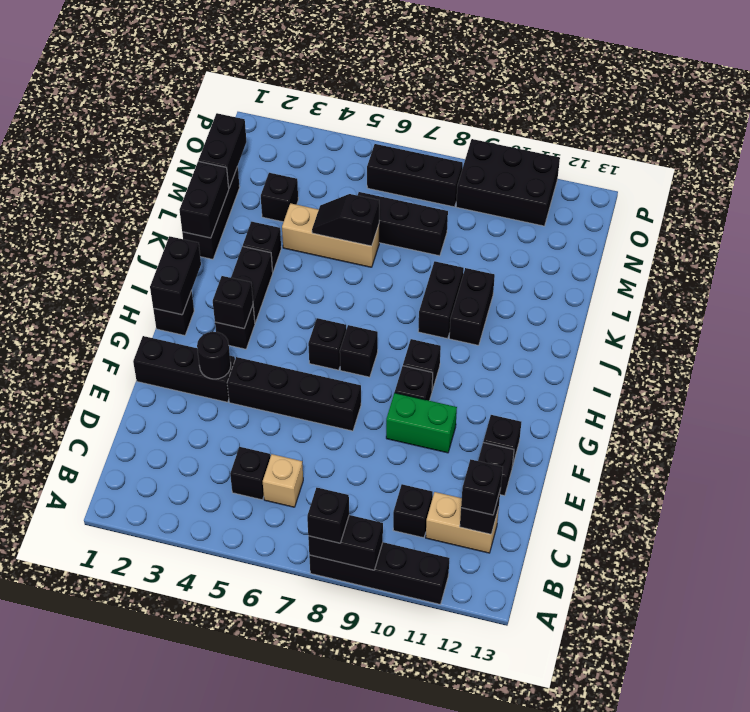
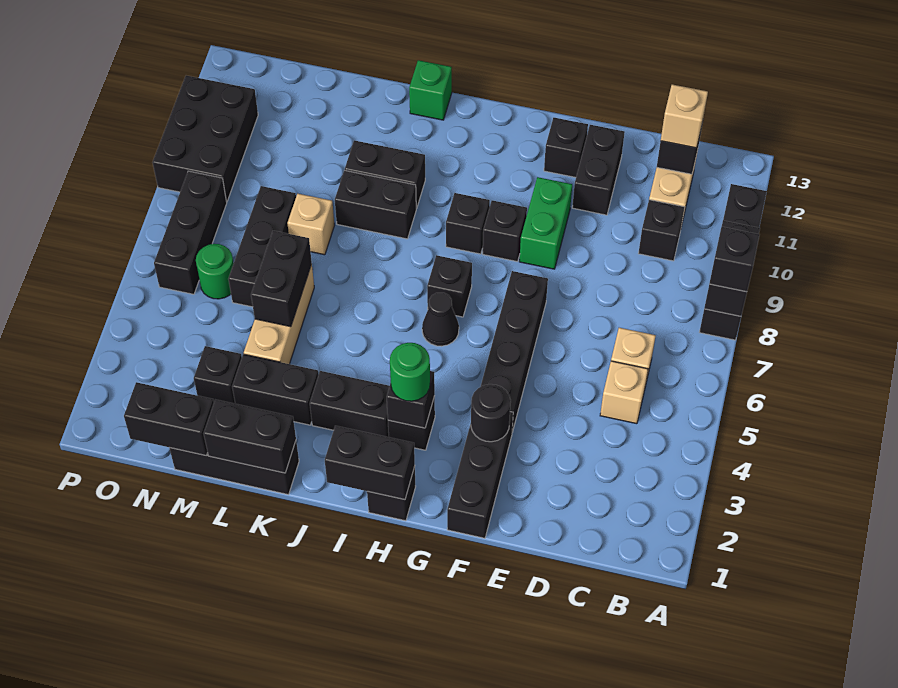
black 1x1 brick [230,447,270,500] -> tan 1x1 brick [600,361,648,424]
black 1x1 brick [461,459,503,515] -> tan 1x1 brick [661,84,708,148]
black 1x1 brick [478,443,514,496] -> black 1x2 brick [572,125,625,215]
none -> green 1x1 round brick [390,343,430,401]
black 1x1 brick [308,318,346,370] -> black 1x1 cone [422,293,459,346]
none -> green 1x1 brick [409,60,452,120]
black 1x1 brick [243,222,281,272] -> black 1x2 brick [232,354,319,425]
black 1x2 slope [312,194,379,246] -> black 1x2 brick [251,231,312,327]
none -> tan 1x1 brick [287,193,334,255]
none -> green 1x1 round brick [196,244,234,299]

